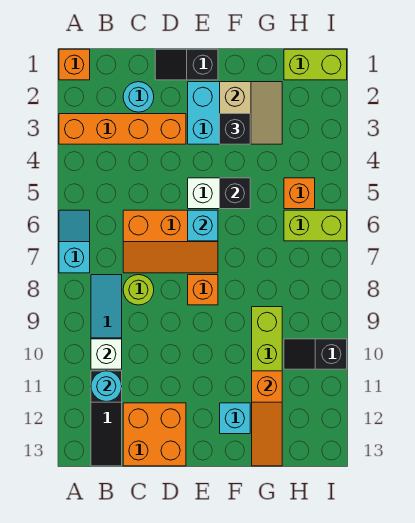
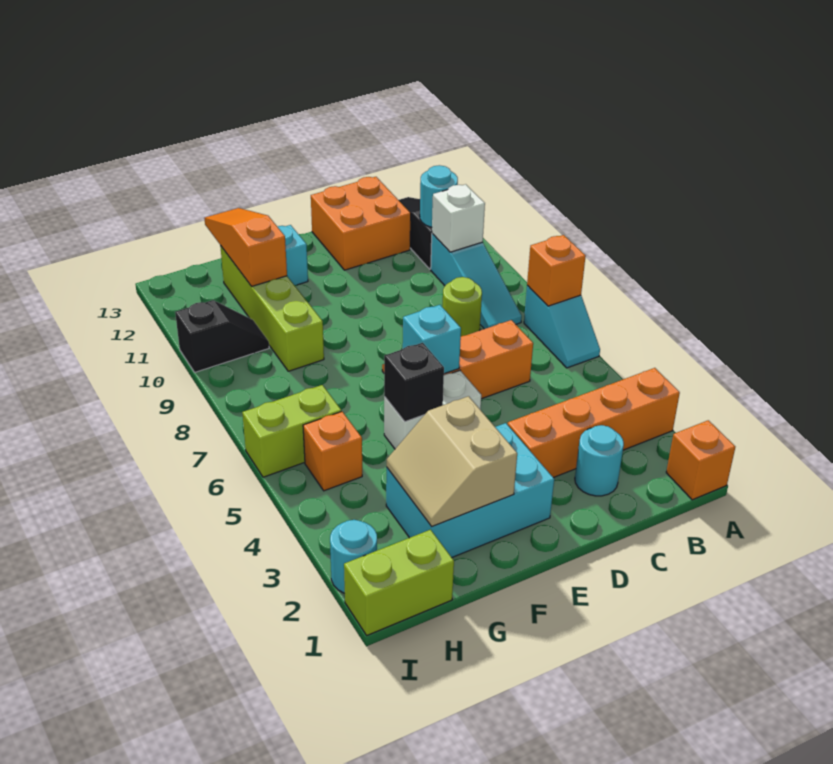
black 1x2 slope [155,49,218,80] -> none
orange 1x1 brick [188,275,218,305] -> orange 1x1 brick moved to [527,235,586,306]
black 1x1 brick [220,114,250,144] -> none
none -> cyan 1x1 round brick [330,520,377,593]

